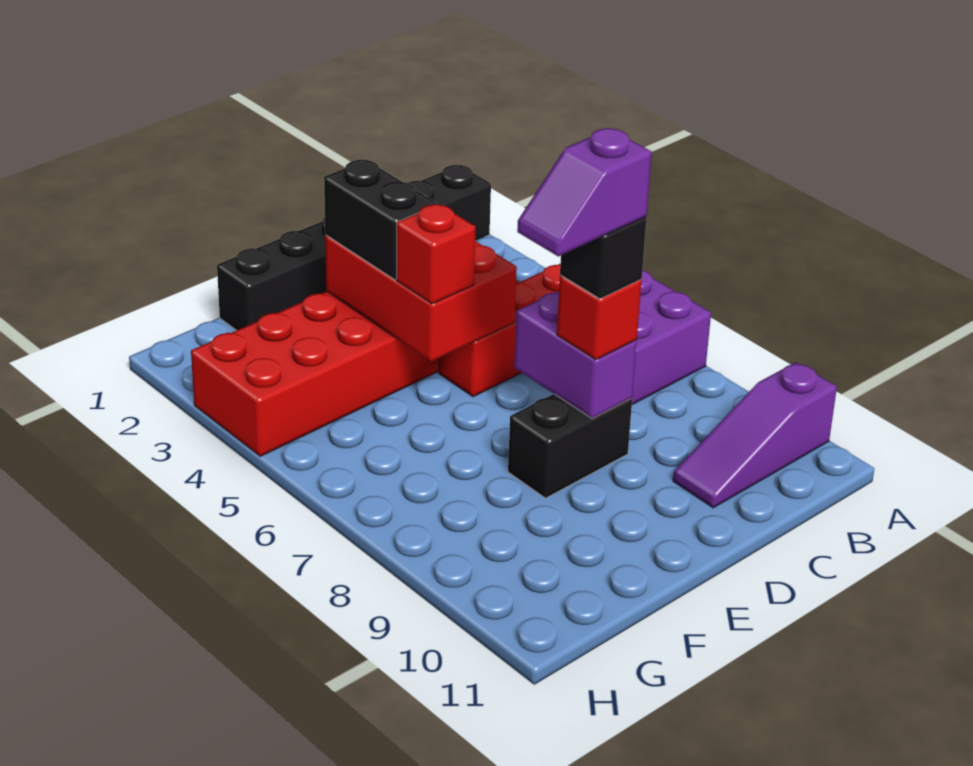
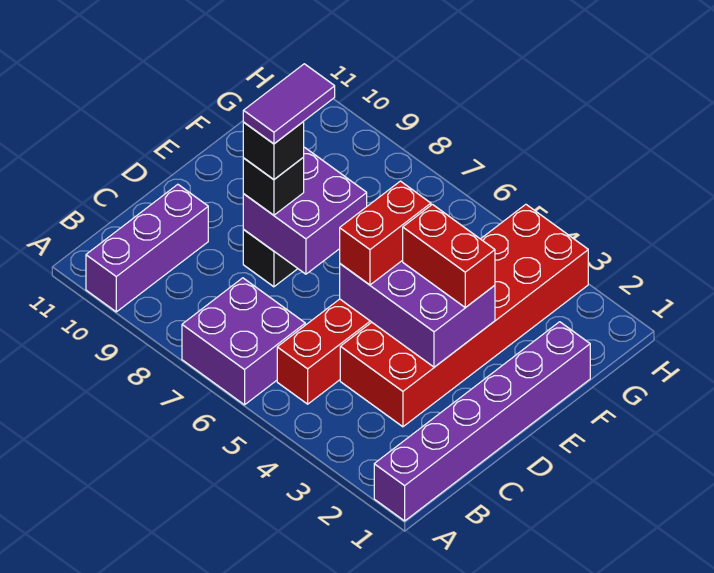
black 1x6 brick [217,165,491,330] -> purple 1x6 brick [374,322,590,521]
purple 1x3 slope [673,362,837,508] -> purple 1x3 brick [86,184,208,312]
red 2x3 brick [325,235,517,362] -> purple 2x3 brick [340,260,495,367]
purple 1x2 brick [514,291,637,419] -> purple 2x2 brick [243,147,367,274]
red 1x1 brick [557,275,642,360] -> black 1x1 brick [243,158,304,215]
purple 1x2 slope [517,128,652,256] -> purple 1x2 tile [243,64,335,144]
black 1x2 brick [324,160,437,280] -> red 1x2 brick [403,204,495,308]
red 1x1 brick [397,205,476,304] -> red 1x2 brick [340,181,431,285]

